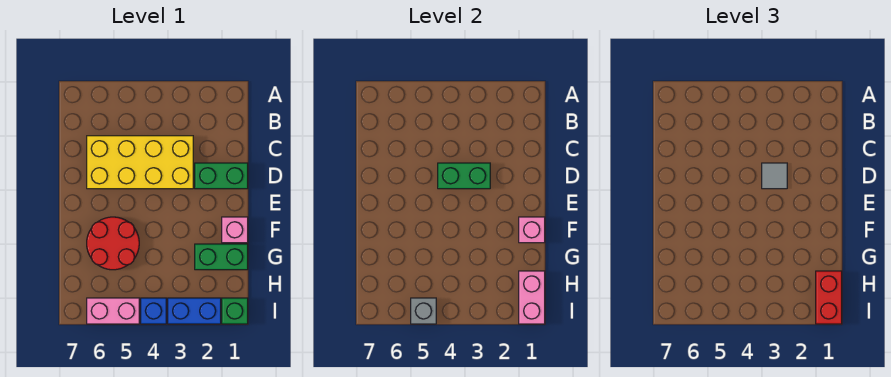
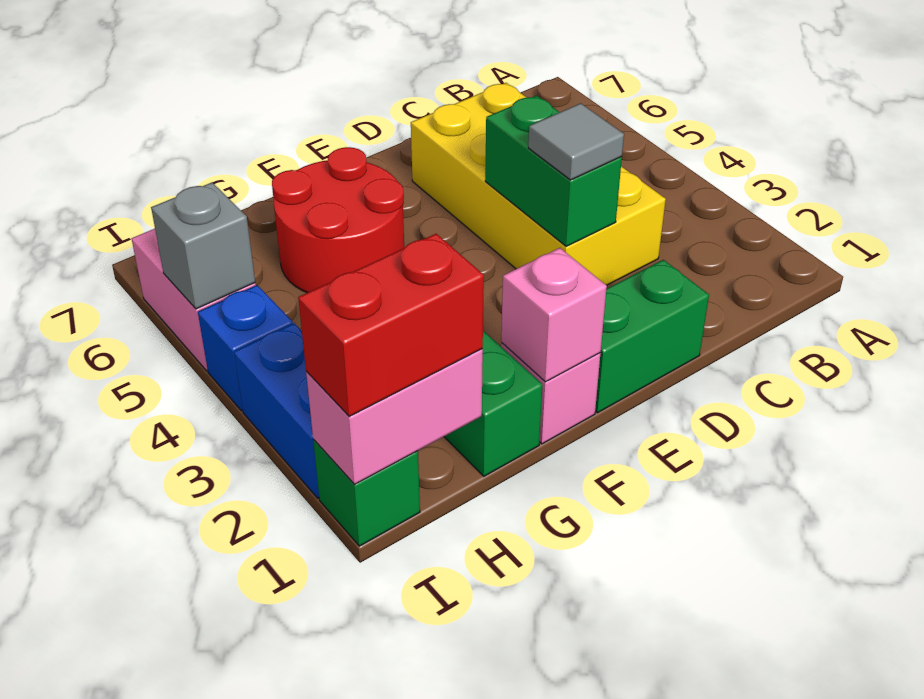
green 1x2 brick [195,163,248,189] -> green 1x2 brick turned to [595,260,709,413]

